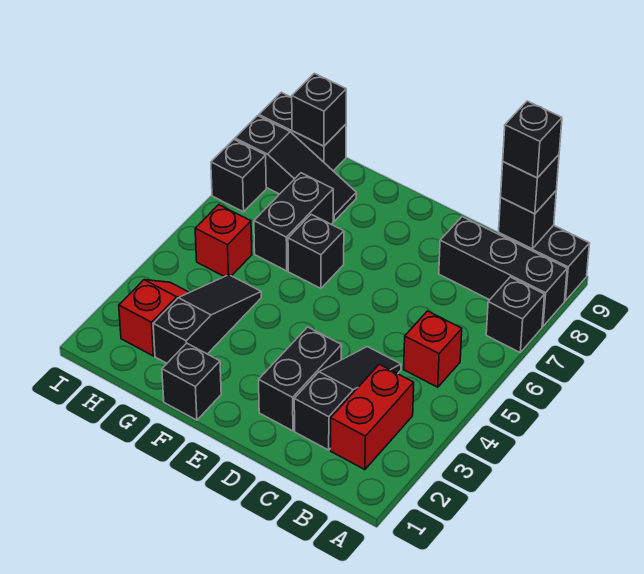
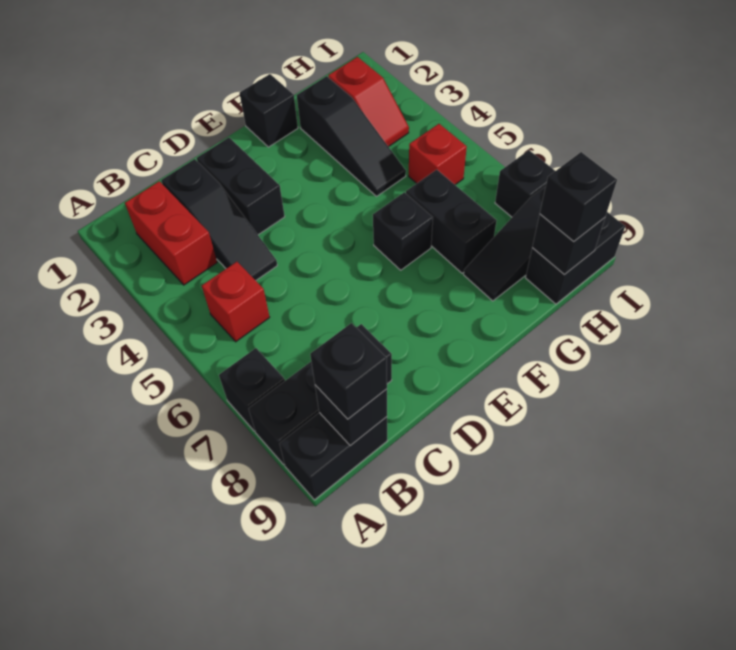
black 1x1 brick [503,101,562,178] -> black 1x1 brick moved to [540,152,617,242]

